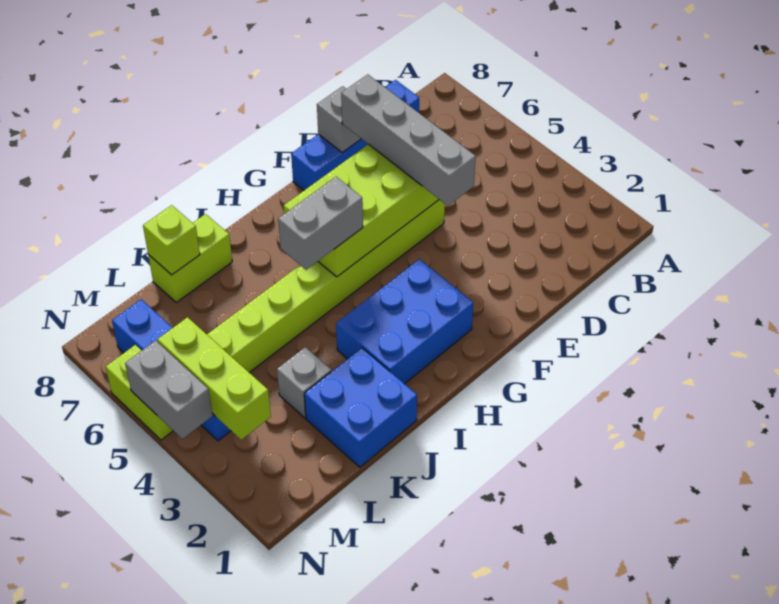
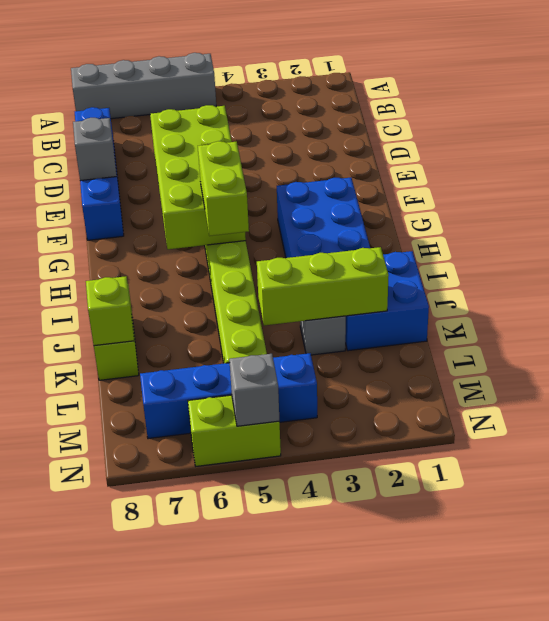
grey 1x4 brick [341,74,476,206] -> grey 1x4 brick moved to [71,53,216,119]
grey 1x2 brick [278,177,363,270] -> lime 1x2 brick [198,141,249,236]
lime 1x3 brick [157,317,271,440] -> lime 1x3 brick moved to [257,247,389,325]
grey 1x2 brick [125,341,212,439] -> grey 1x1 brick [229,354,279,426]

